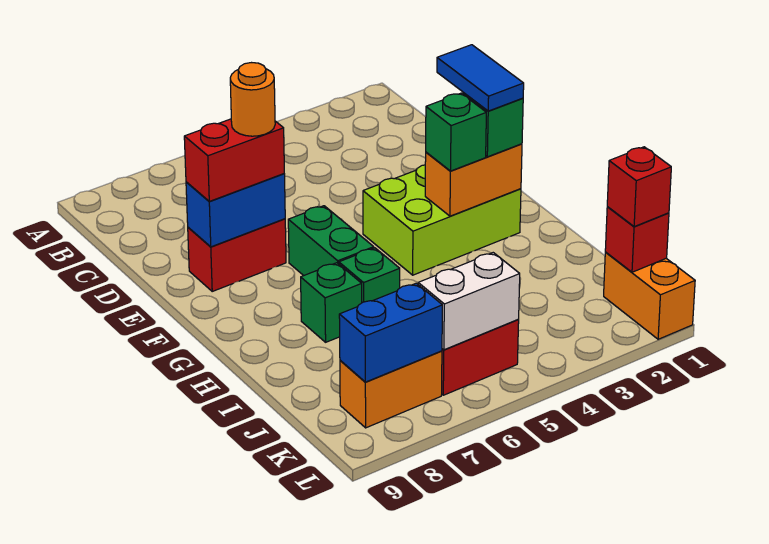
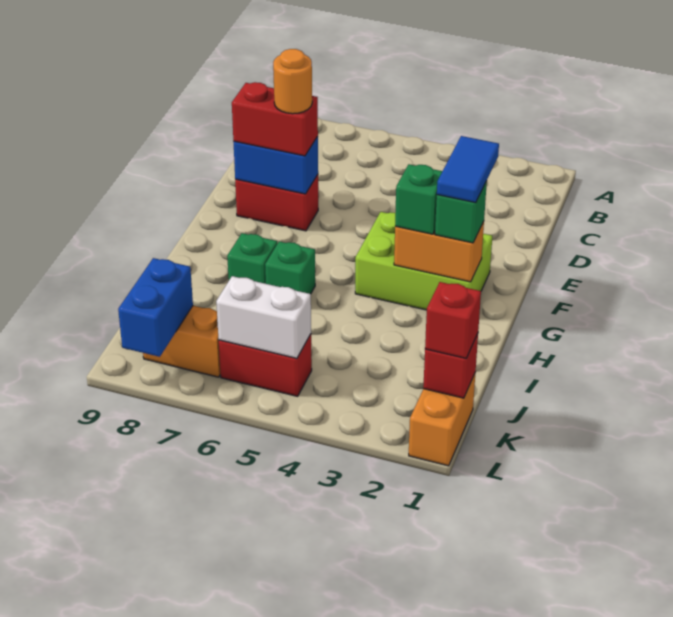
green 1x2 brick [288,206,374,276] -> none
blue 1x2 brick [339,283,442,382] -> blue 1x2 brick turned to [118,258,193,357]

